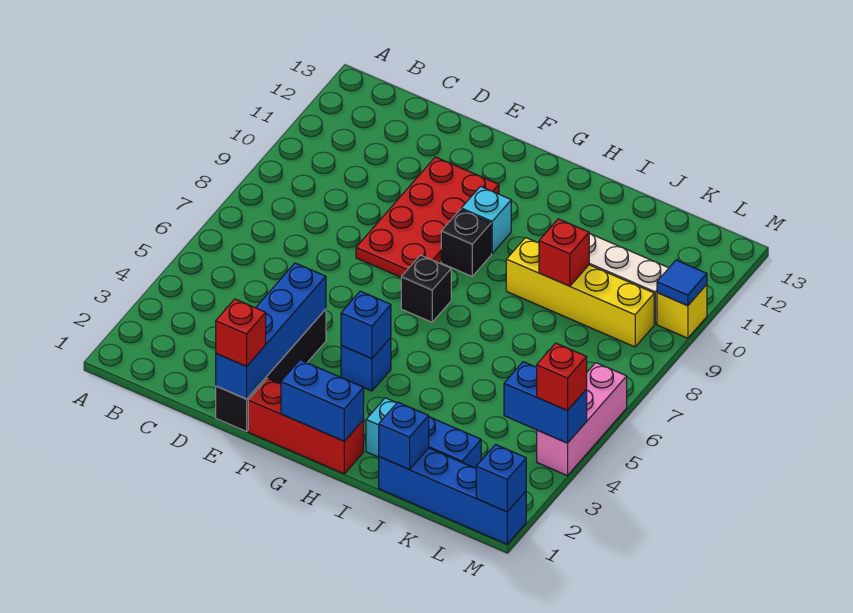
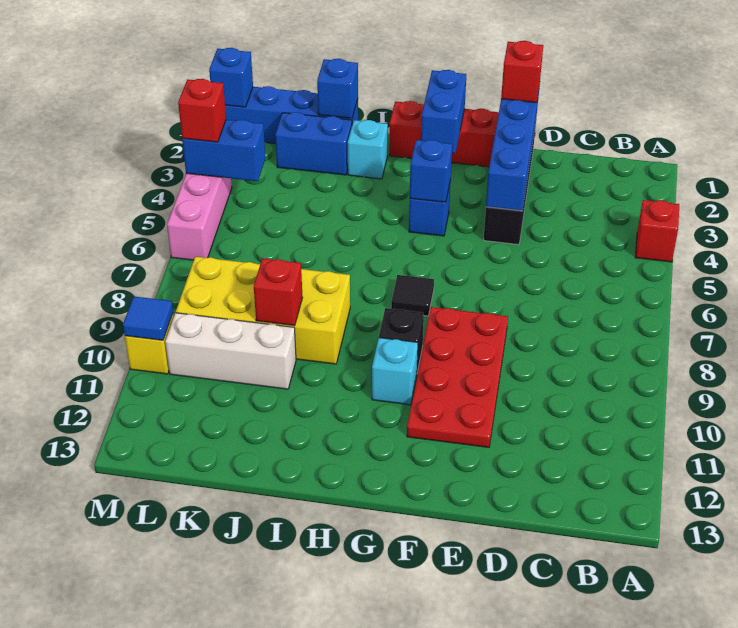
none -> red 1x1 brick [635,200,679,262]
blue 1x2 brick [281,360,364,441] -> blue 1x2 brick turned to [421,70,466,153]
black 1x1 brick [401,255,451,322] -> black 1x1 tile [391,275,434,316]
yellow 1x4 brick [506,237,654,347] -> yellow 2x4 brick [176,257,350,364]

